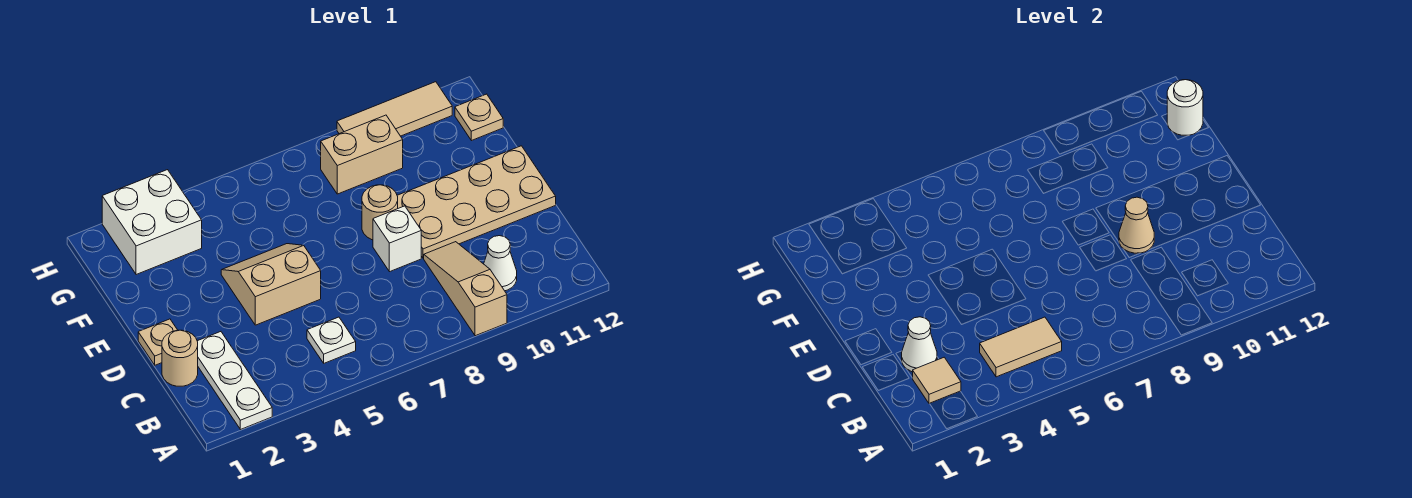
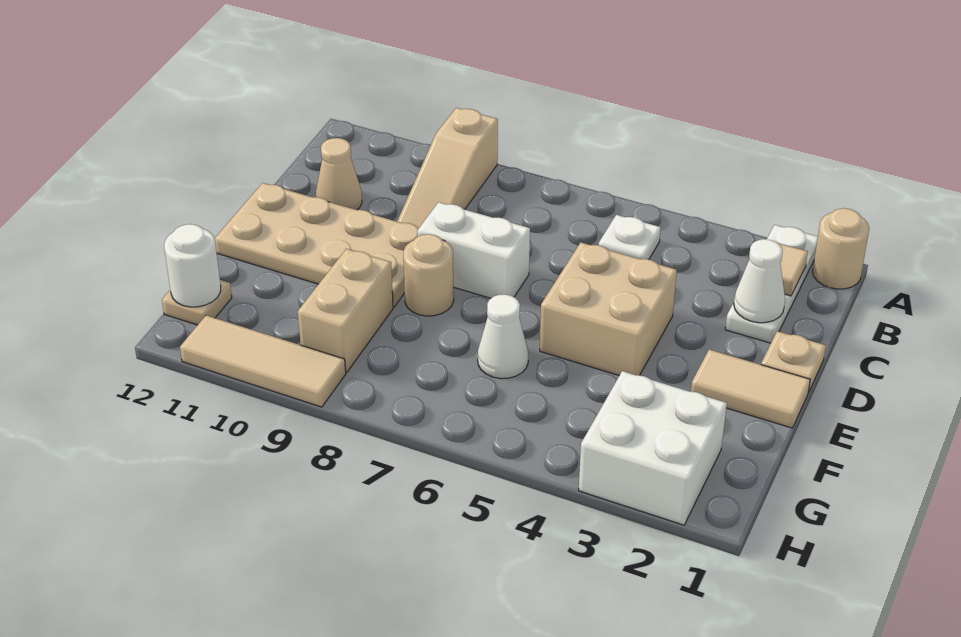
tan 1x2 tile [980,317,1062,377] -> tan 1x2 tile moved to [691,350,810,428]
white 1x1 cone [484,236,517,291] -> white 1x1 cone moved to [478,294,528,379]
tan 1x1 round brick [162,330,198,386] -> tan 1x1 round brick moved to [812,208,869,289]
tan 2x2 slope [221,244,321,325] -> tan 2x2 brick [540,242,677,376]
white 1x1 brick [373,206,421,272] -> white 1x2 brick [417,202,530,298]
tan 1x1 cone [1119,197,1154,253] -> tan 1x1 cone moved to [316,138,362,210]
tan 1x2 brick [321,115,403,194] -> tan 1x2 brick turned to [298,249,393,372]

